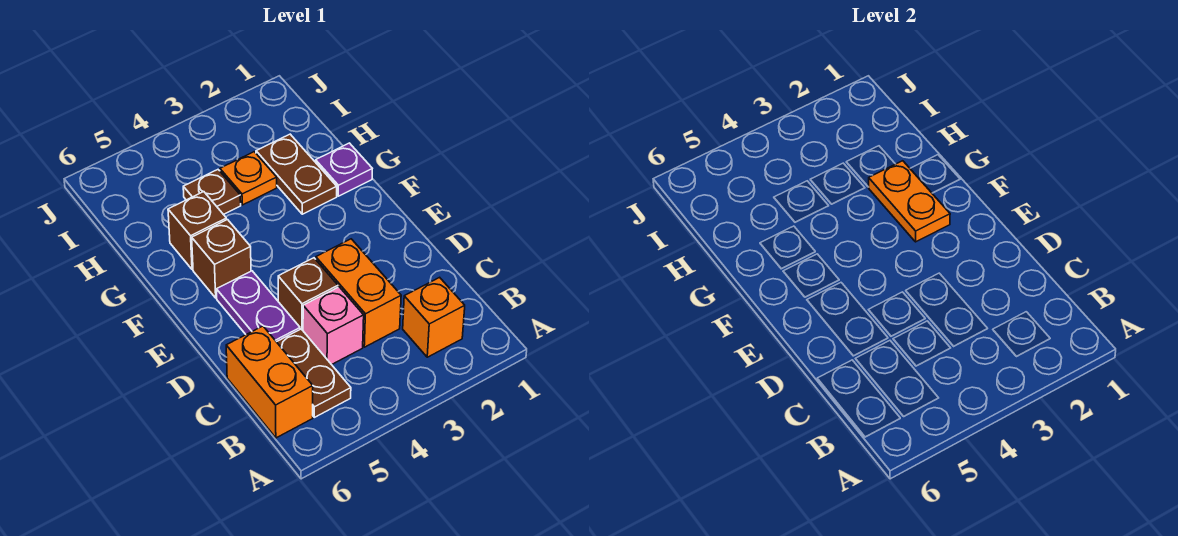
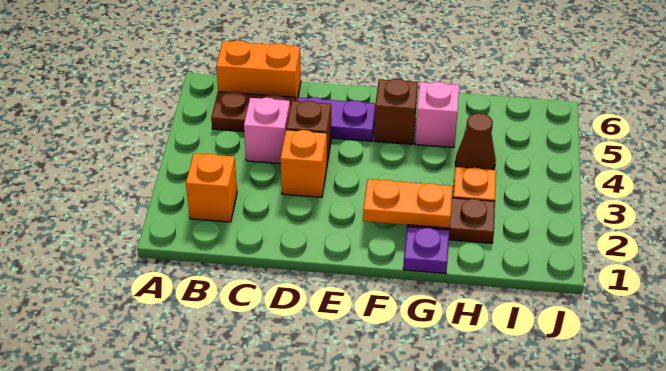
orange 1x2 brick [316,239,401,347] -> orange 1x1 brick [280,130,327,197]
brown 1x1 brick [168,192,227,270] -> pink 1x1 brick [415,82,459,148]
brown 1x1 plate [183,170,241,215] -> brown 1x1 cone [455,113,496,170]

